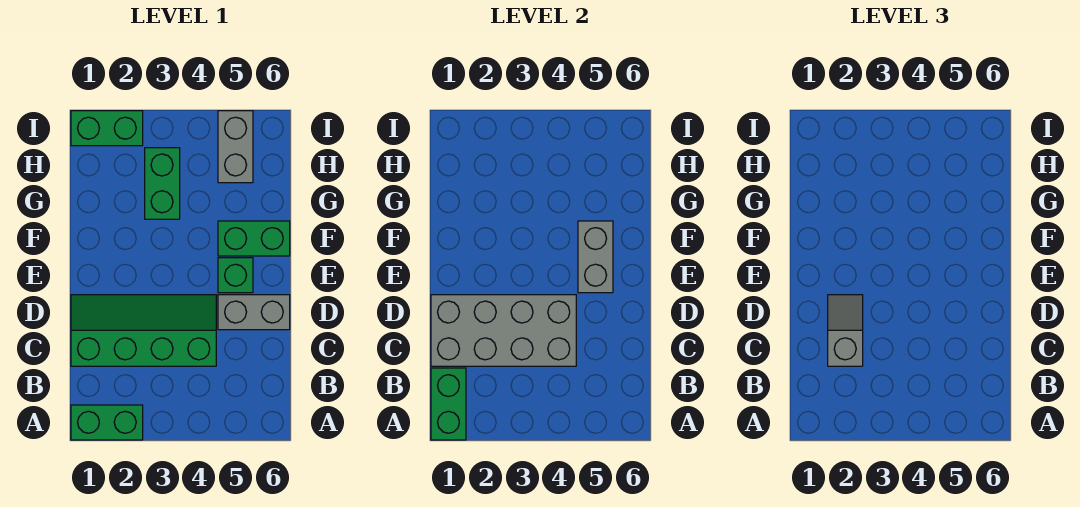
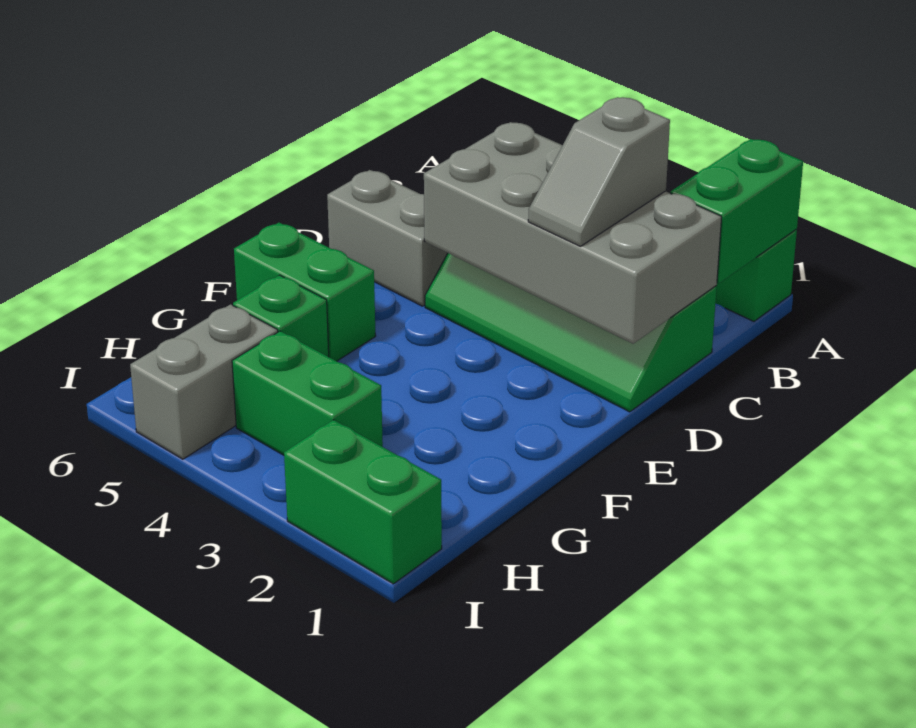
green 1x1 brick [218,258,253,293] -> green 1x1 brick moved to [233,275,329,357]
grey 1x2 brick [578,221,613,293] -> none
green 1x2 brick [145,148,180,219] -> green 1x2 brick turned to [232,331,383,455]

